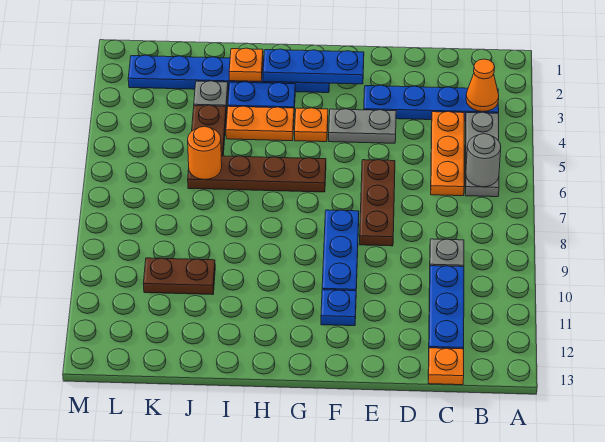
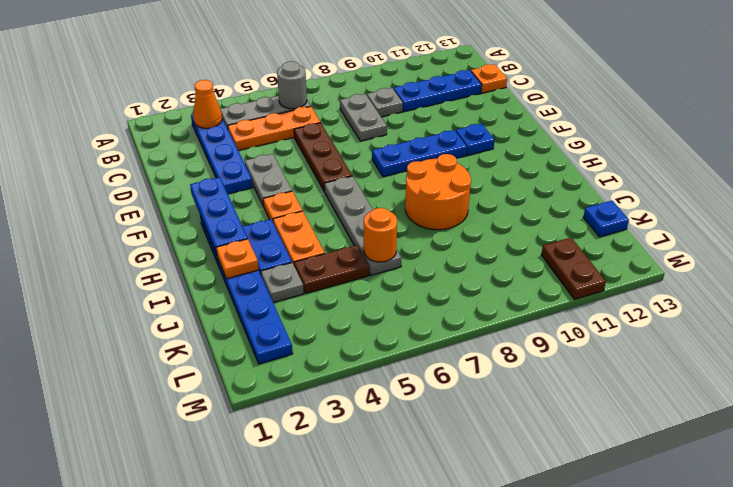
none -> grey 1x2 plate [340,94,387,141]
brown 1x3 plate [360,160,395,246] -> brown 1x3 plate turned to [294,123,352,191]
brown 1x4 plate [188,156,326,192] -> grey 1x4 plate [324,176,401,275]
none -> orange 2x2 round brick [405,154,471,230]
brown 1x2 plate [143,258,215,295] -> brown 1x2 plate moved to [541,238,606,299]
none -> blue 1x1 plate [583,201,629,237]

